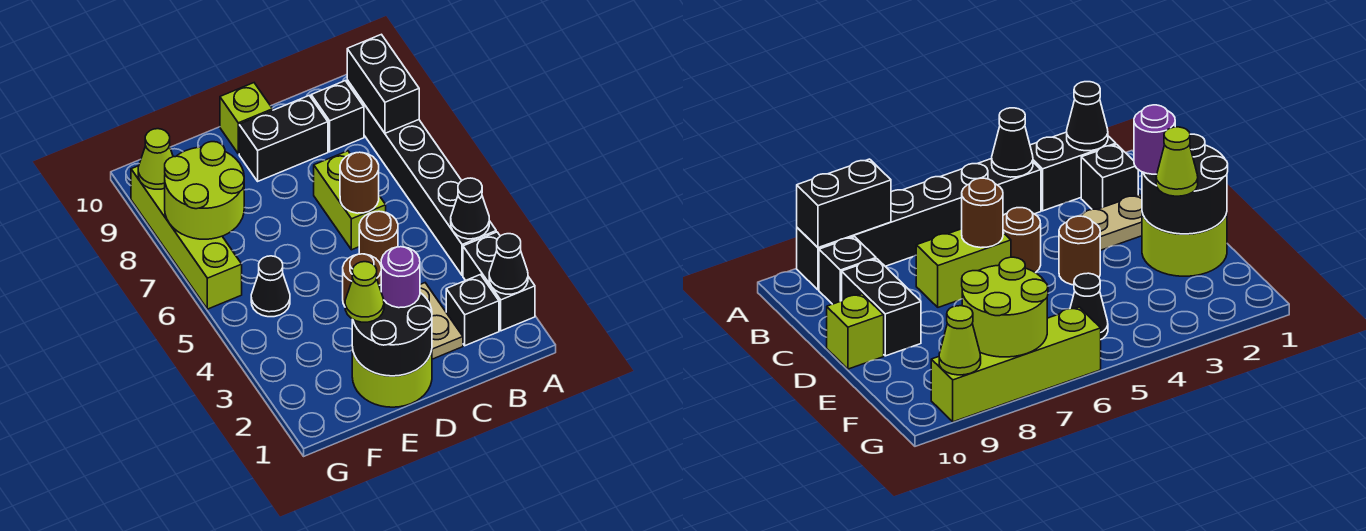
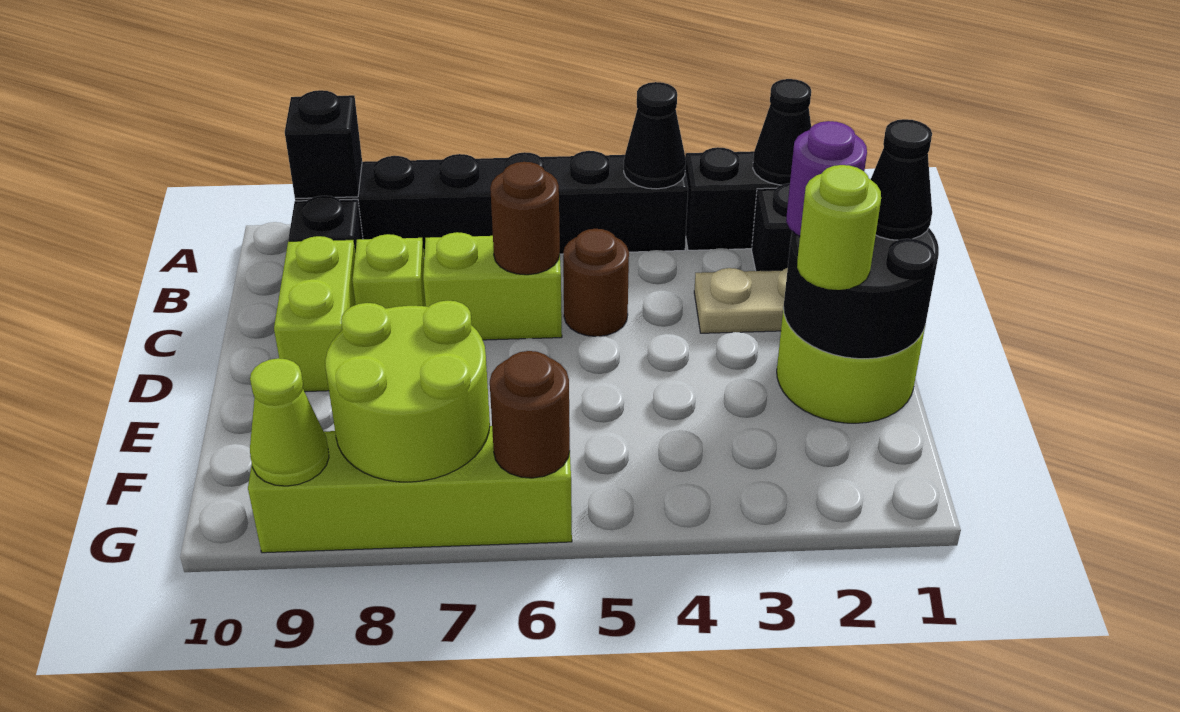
black 1x2 brick [347,34,419,133] -> black 1x1 brick [285,90,362,199]
black 1x2 brick [239,95,328,181] -> lime 1x2 brick [274,236,356,392]
brown 1x1 round brick [343,254,381,306] -> brown 1x1 round brick moved to [490,351,570,478]
lime 1x1 brick [220,83,273,154] -> lime 1x1 brick moved to [352,234,426,308]
lime 1x1 cone [345,262,384,322] -> lime 1x1 round brick [797,165,881,290]
black 1x1 cone [251,256,290,317] -> black 1x1 cone moved to [871,119,932,240]

